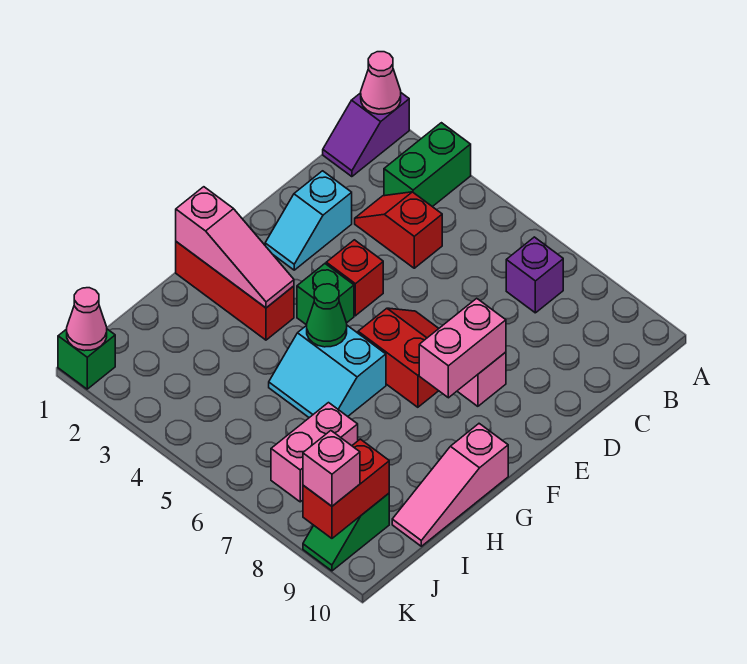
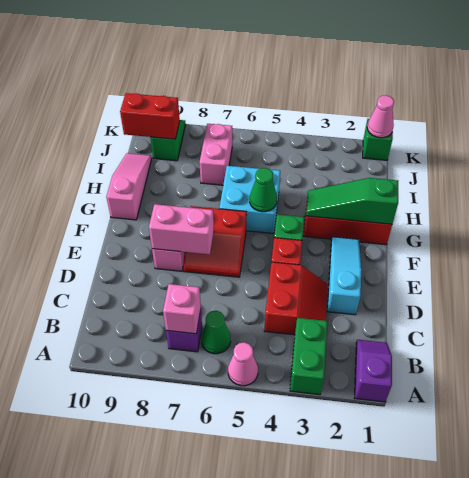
pink 1x1 cone [361,52,401,114] -> pink 1x1 cone moved to [228,342,258,386]
none -> green 1x1 cone [201,311,231,354]
red 1x2 slope [355,192,442,268] -> red 2x2 slope [264,262,328,335]
cyan 1x2 slope [265,171,352,270] -> cyan 1x3 slope [327,237,361,315]
pink 1x2 brick [419,298,506,398] -> pink 1x2 brick turned to [149,204,214,254]
pink 1x3 slope [176,187,294,308] -> green 1x3 slope [306,178,398,224]
cyan 2x2 slope [269,325,386,418] -> cyan 2x2 brick [219,166,280,234]
red 1x2 brick [303,439,389,538] -> red 1x2 brick turned to [120,93,180,139]
pink 1x1 brick [303,431,360,506] -> pink 1x1 brick moved to [163,284,201,334]

